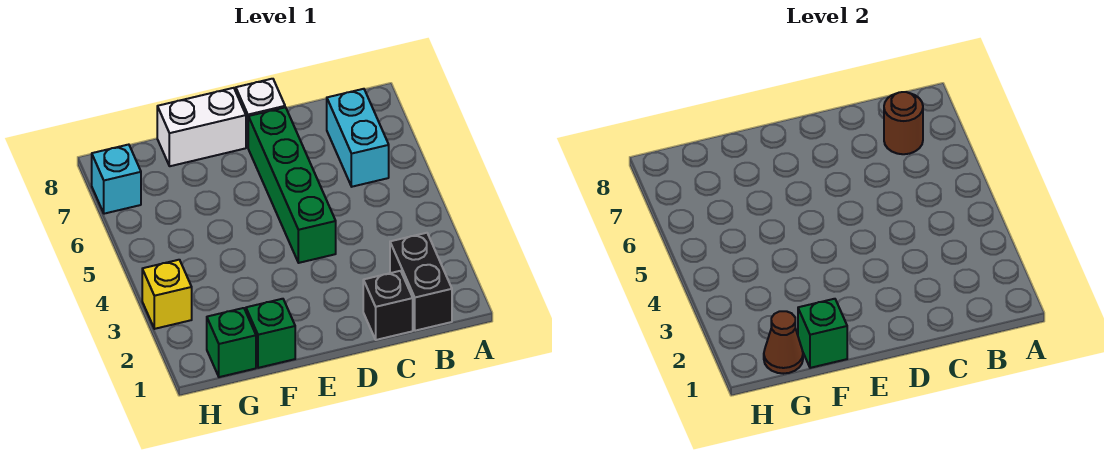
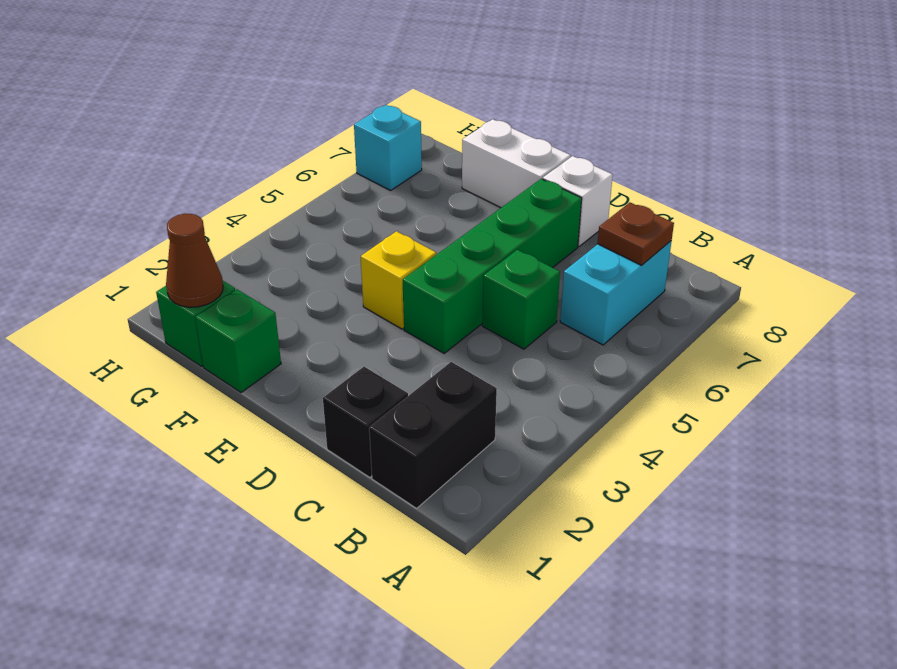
brown 1x1 round brick [884,92,923,154] -> brown 1x1 plate [598,203,674,265]
green 1x1 brick [798,299,847,368] -> green 1x1 brick moved to [482,250,560,349]
yellow 1x1 brick [142,260,192,329] -> yellow 1x1 brick moved to [361,231,436,329]

